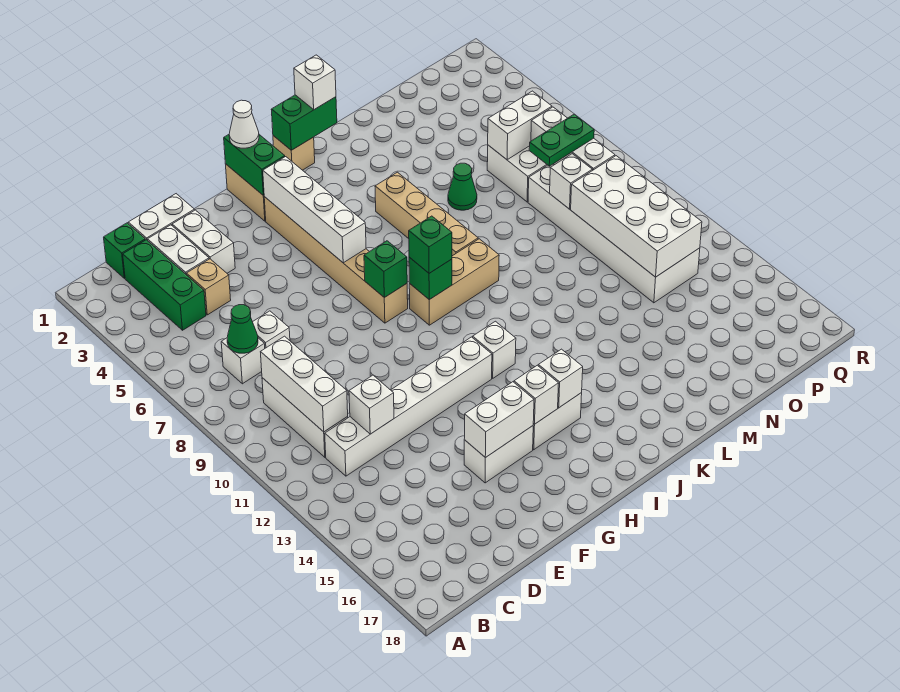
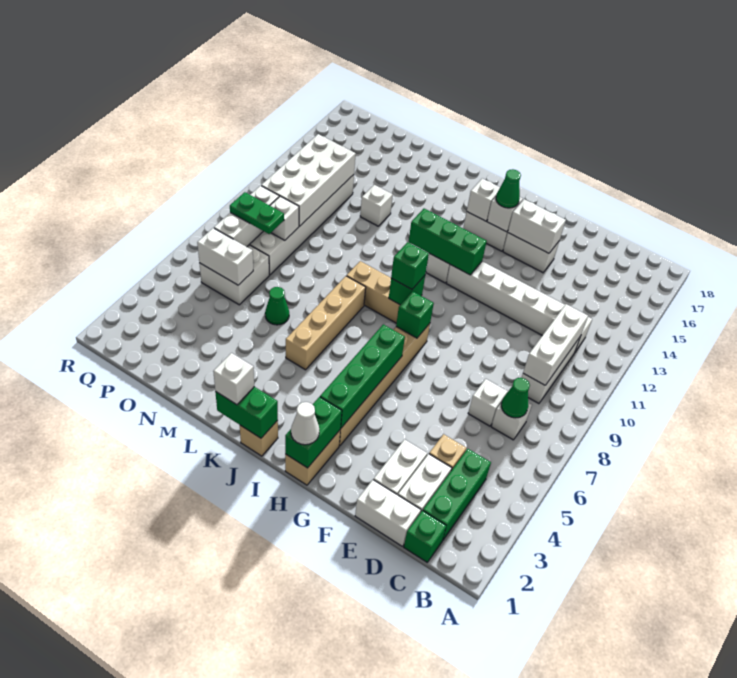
white 1x1 brick [349,375,394,434] -> white 1x1 brick moved to [360,185,393,226]
white 1x4 brick [263,157,366,263] -> green 1x4 brick [320,324,405,428]
none -> green 1x3 brick [409,209,487,275]
none -> green 1x1 cone [496,169,521,208]

